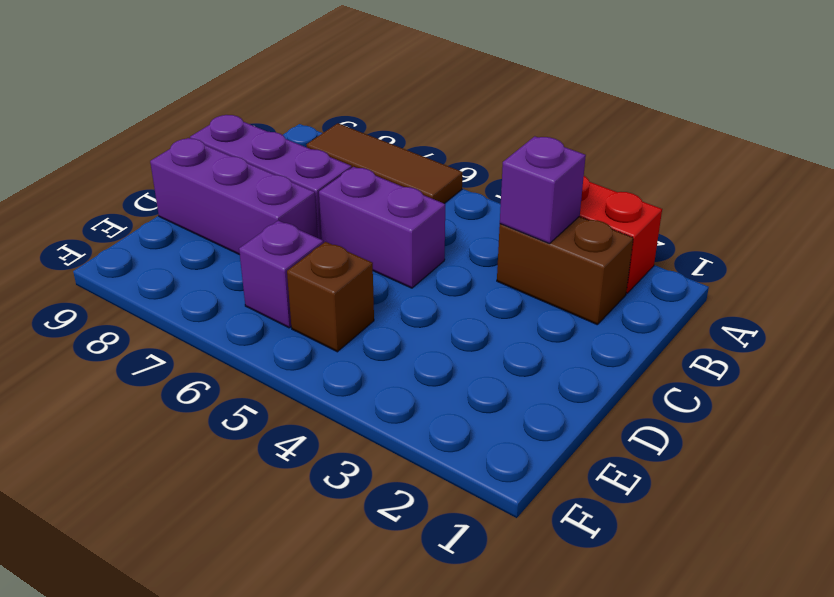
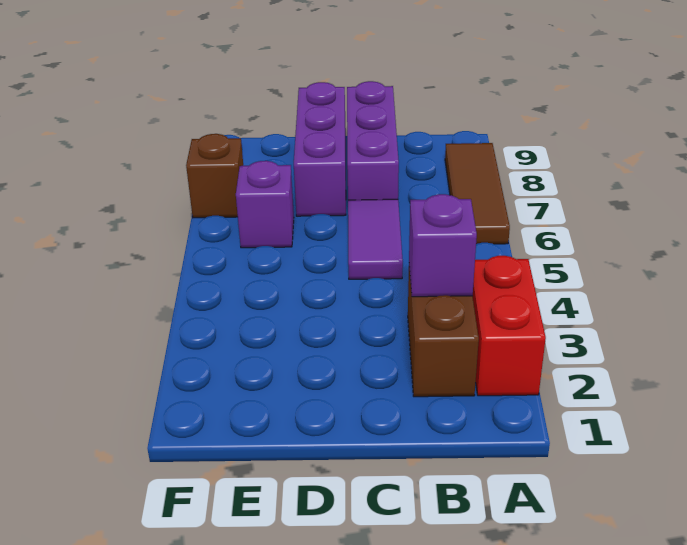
purple 1x2 brick [319,167,445,288] -> purple 1x2 tile [348,199,403,279]
brown 1x1 brick [287,242,374,352] -> brown 1x1 brick moved to [186,134,243,218]

